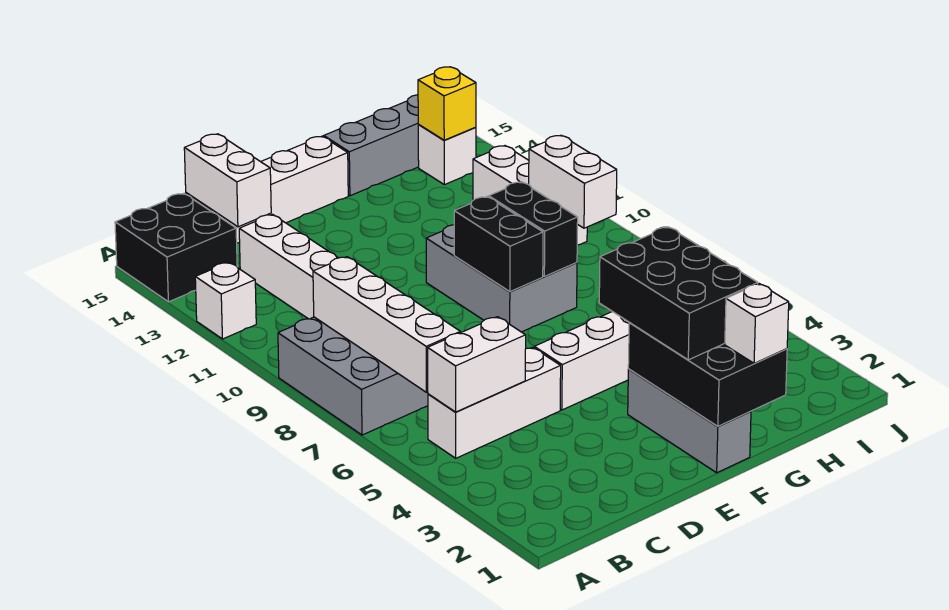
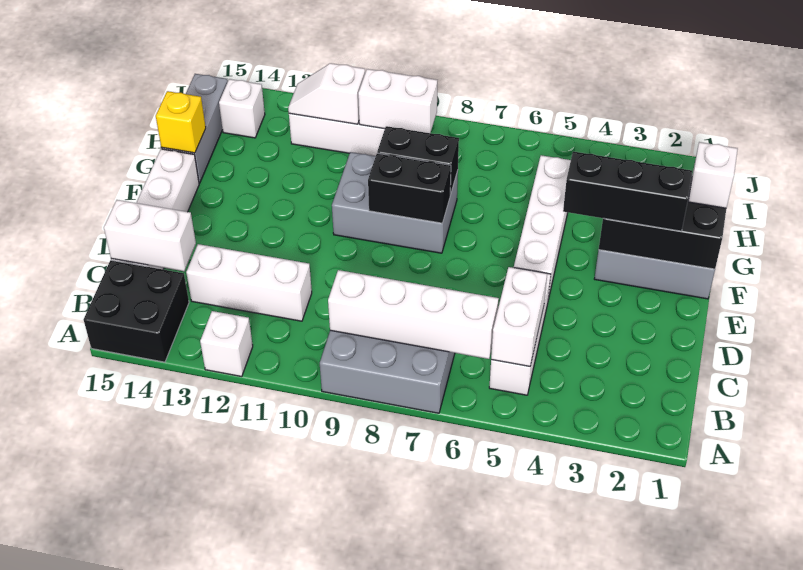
black 2x3 brick [599,227,758,360] -> black 1x3 brick [563,152,692,231]
none -> white 1x2 slope [288,63,365,124]
yellow 1x1 brick [418,67,476,140] -> yellow 1x1 brick moved to [156,91,206,153]

